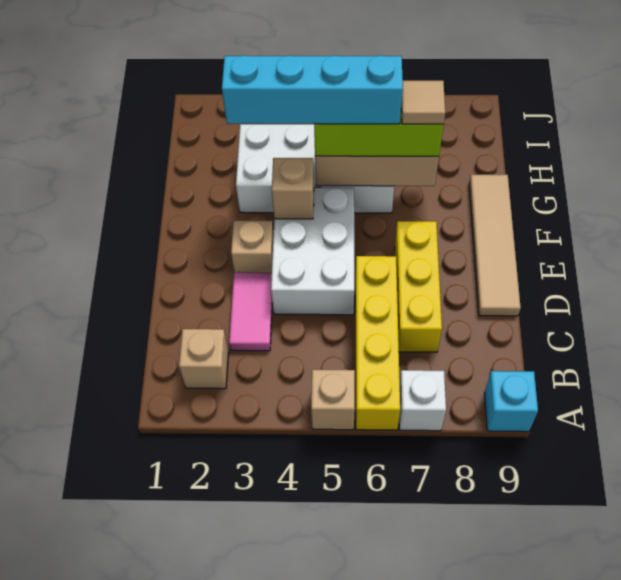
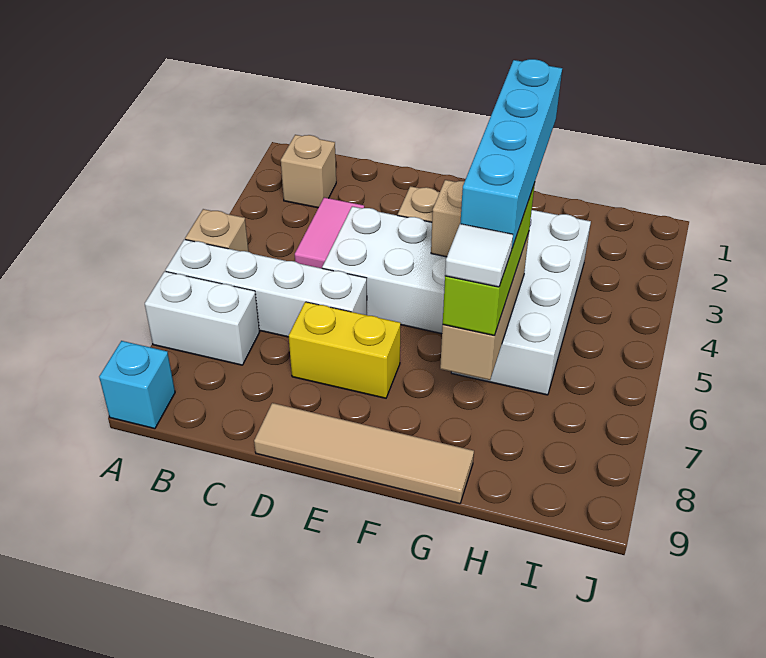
yellow 1x4 brick [355,256,400,430] -> white 1x4 brick [165,239,367,337]
white 1x1 brick [399,370,446,431] -> white 1x2 brick [145,271,259,365]
pink 1x2 tile [229,272,272,351] -> pink 1x2 tile turned to [295,197,364,268]
yellow 1x3 brick [395,221,442,352] -> yellow 1x2 brick [289,302,401,398]
tan 1x1 tile [401,81,445,124] -> white 1x1 tile [445,224,513,287]

